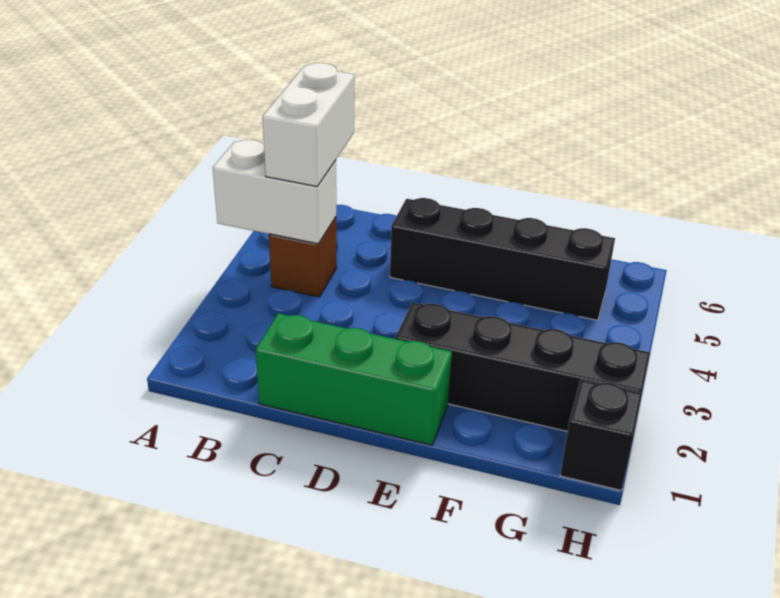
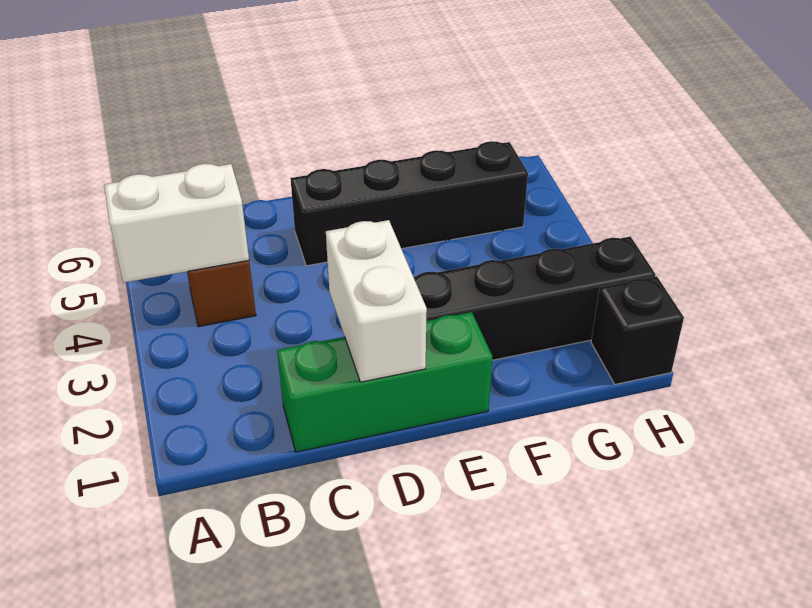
white 1x2 brick [263,63,354,186] -> white 1x2 brick moved to [326,220,427,382]

